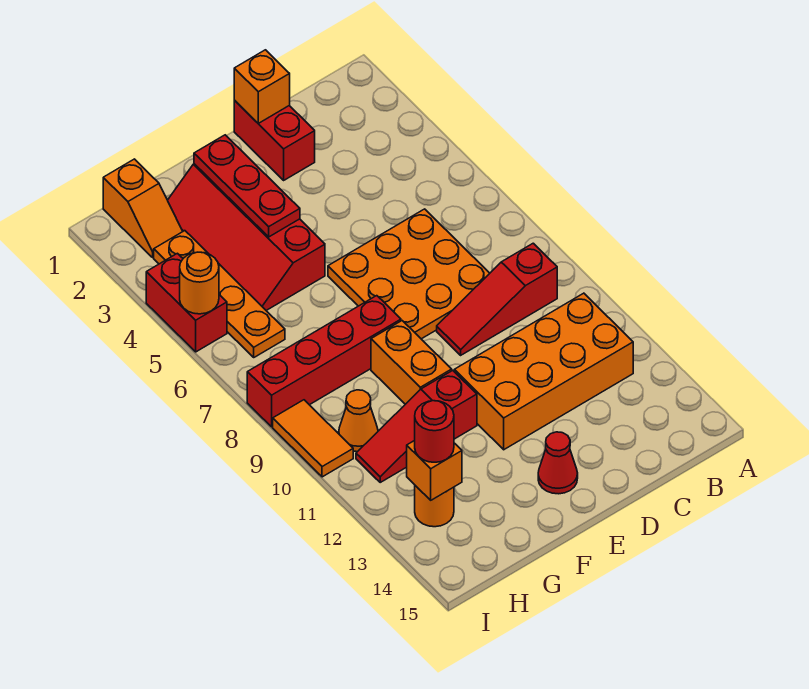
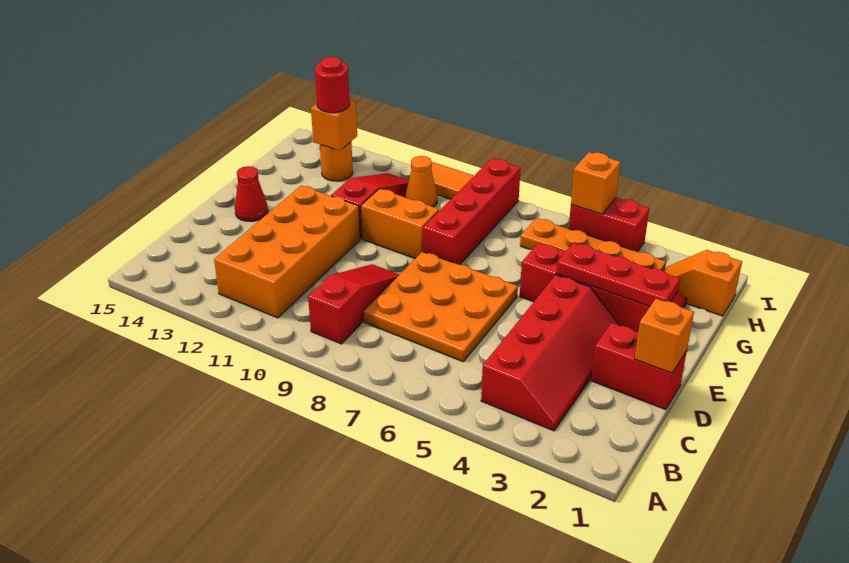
none -> red 2x4 slope [481,275,619,431]
orange 1x1 round brick [180,252,219,314] -> orange 1x1 brick [571,152,621,214]

